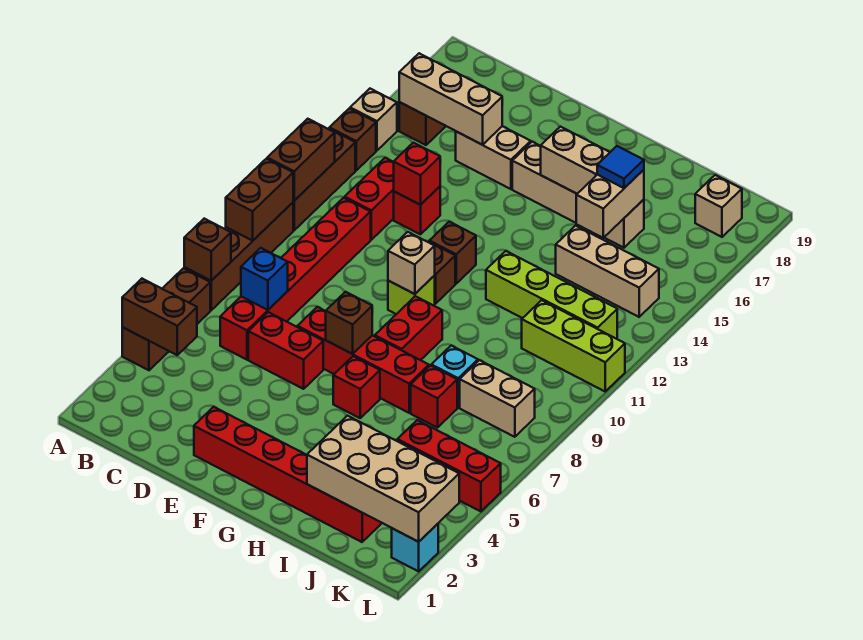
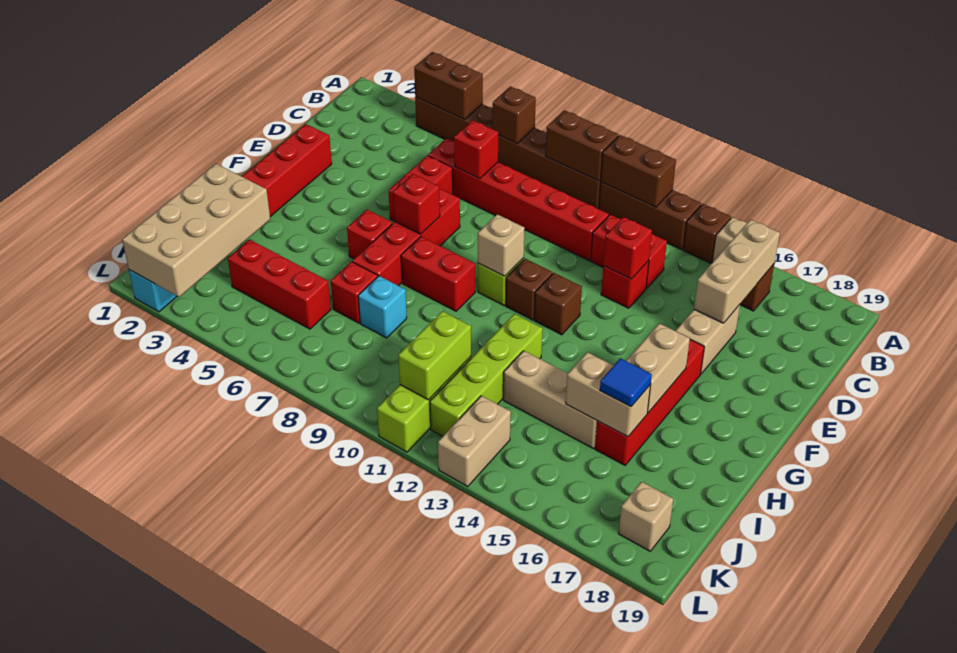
brown 1x2 brick [122,279,197,355] -> brown 1x2 brick turned to [414,52,483,120]
blue 1x1 brick [241,248,288,310] -> red 1x1 brick [454,120,498,179]
brown 1x1 brick [326,292,372,354] -> red 1x1 brick [393,174,440,234]
tan 1x4 brick [512,142,644,248] -> red 1x4 brick [595,340,704,465]
tan 1x3 brick [556,225,659,317] -> tan 1x3 brick turned to [503,351,597,449]
red 1x3 brick [397,420,501,511] -> red 1x3 brick turned to [228,239,331,329]
tan 1x2 brick [460,360,535,437] -> tan 1x2 brick moved to [438,396,511,486]
none -> lime 1x2 brick [398,311,471,400]

